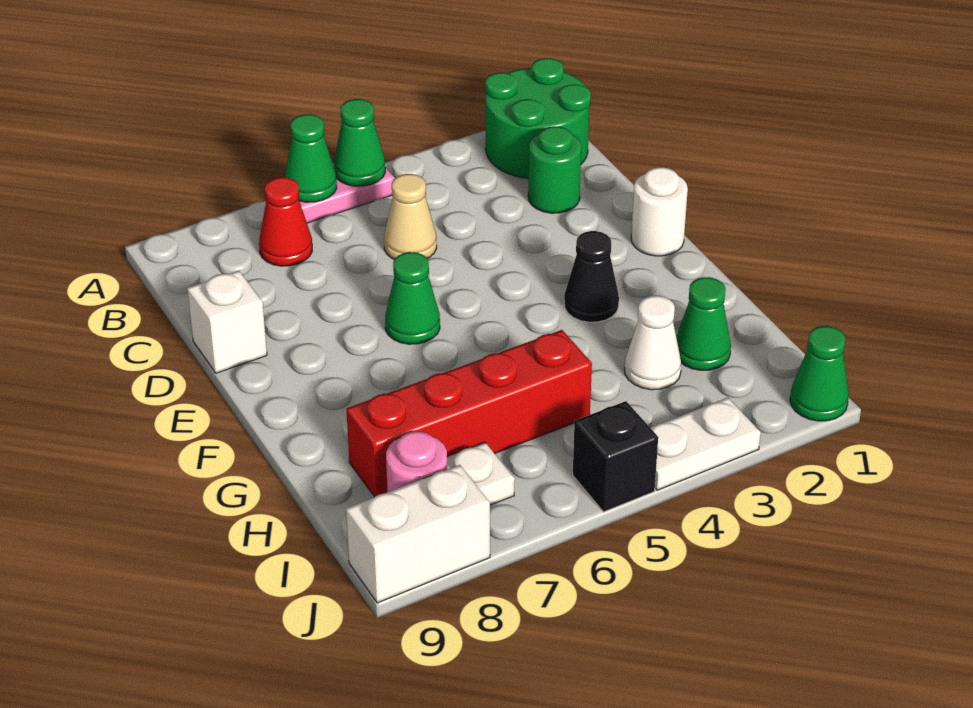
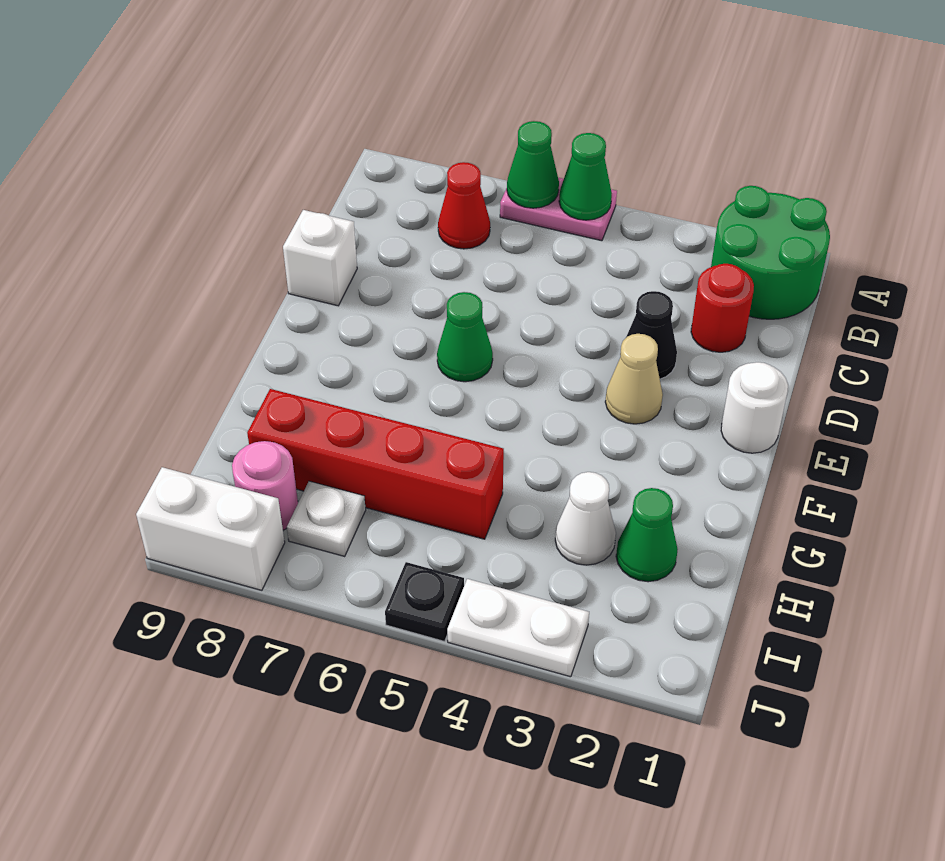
green 1x1 round brick [528,126,581,213] -> red 1x1 round brick [691,264,754,352]
tan 1x1 cone [384,174,437,259] -> tan 1x1 cone moved to [605,334,663,424]
black 1x1 cone [564,231,619,322] -> black 1x1 cone moved to [626,291,677,379]
green 1x1 cone [790,326,849,421] -> none
black 1x1 brick [573,401,658,512] -> black 1x1 plate [385,562,464,641]

